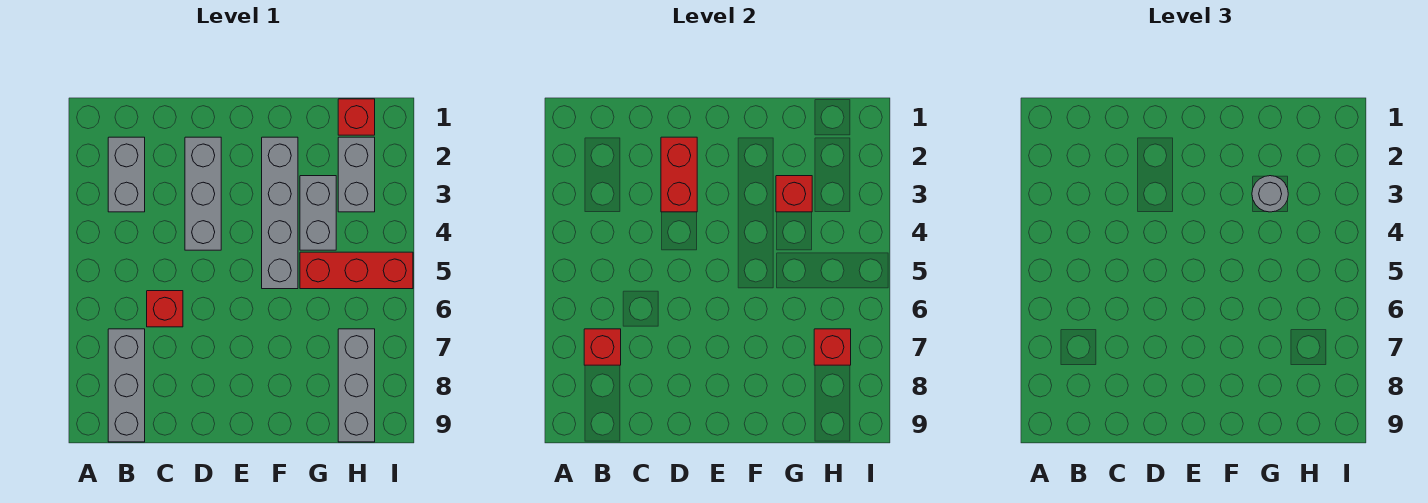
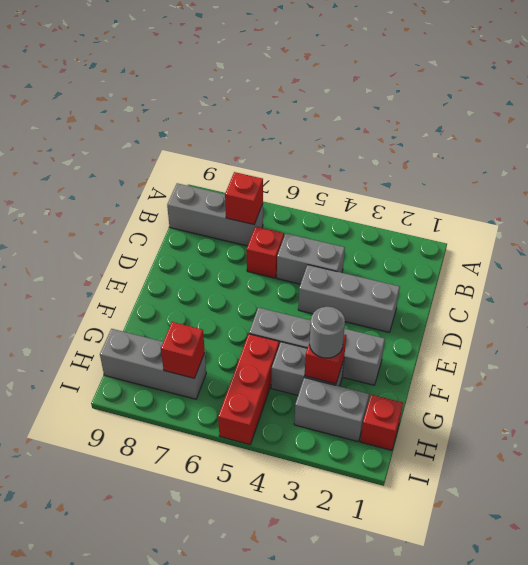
grey 1x2 brick [108,137,145,212] -> grey 1x2 brick moved to [277,234,345,284]
red 1x2 brick [661,137,697,212] -> none

